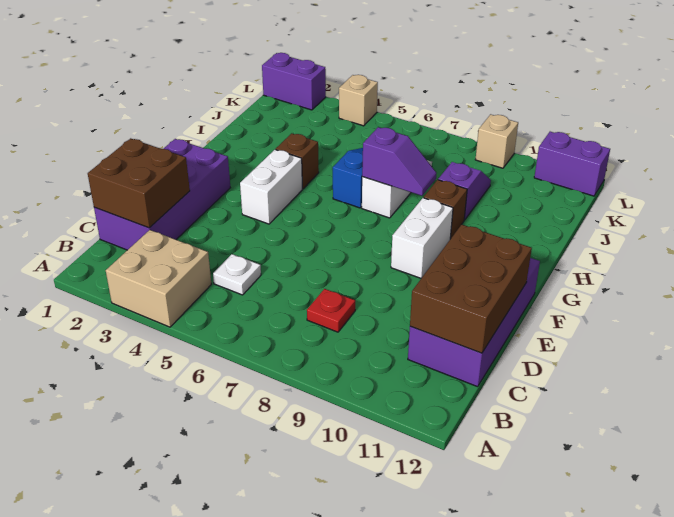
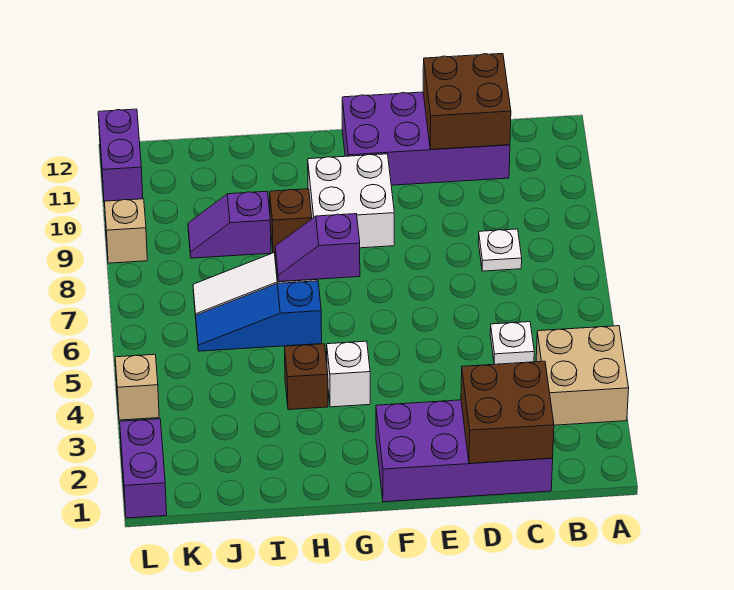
red 1x1 plate [307,289,355,332] -> white 1x1 plate [478,229,522,271]
brown 2x3 brick [410,224,532,353] -> brown 2x2 brick [423,54,511,149]
white 1x2 brick [240,150,303,224] -> white 1x1 brick [327,341,370,407]
white 1x2 brick [391,198,453,278] -> white 2x2 brick [308,154,394,248]
purple 1x2 slope [362,127,436,196] -> purple 1x2 slope turned to [275,214,360,281]

